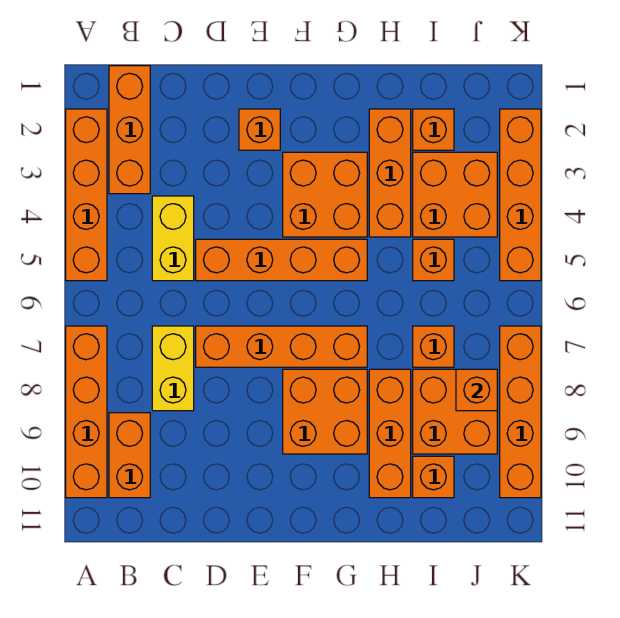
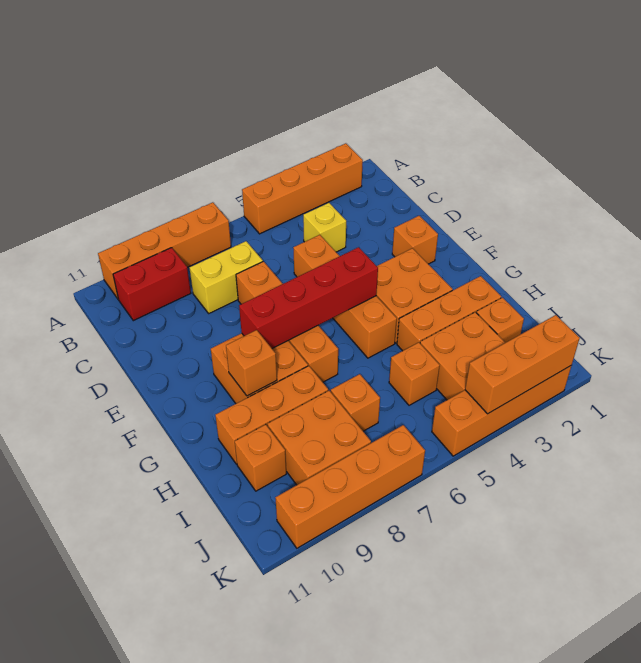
orange 1x3 brick [109,66,150,194] -> orange 1x3 brick moved to [465,315,580,414]
orange 1x2 brick [109,413,150,498] -> red 1x2 brick [113,248,191,321]
yellow 1x2 brick [152,196,194,281] -> yellow 1x1 brick [303,203,346,252]
none -> red 1x4 brick [239,247,378,349]
orange 1x1 brick [456,369,497,411] -> orange 1x1 brick moved to [226,330,277,396]

